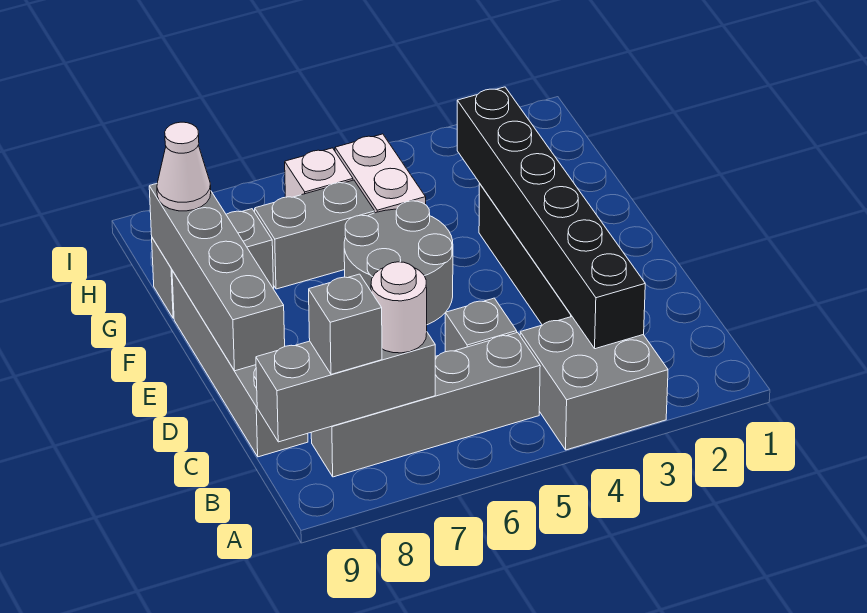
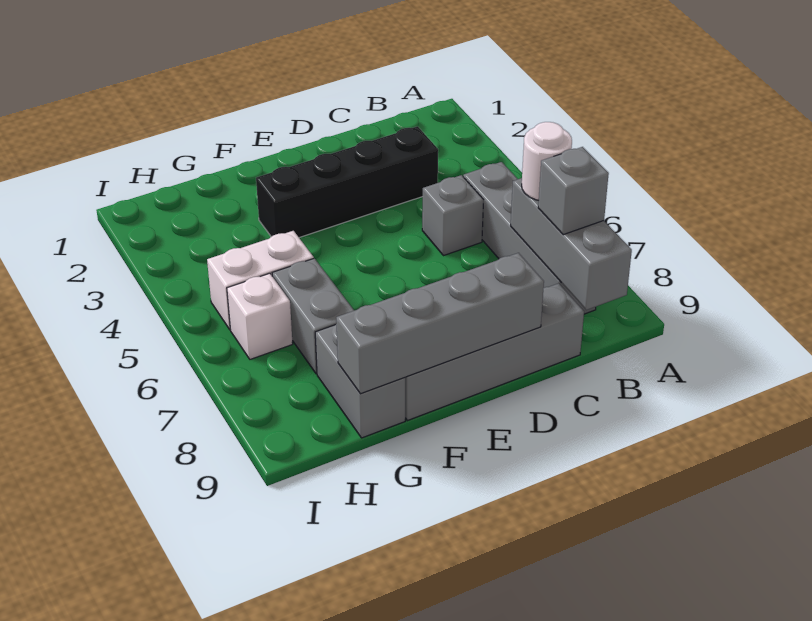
grey 2x2 brick [520,317,668,450] -> none
black 1x6 brick [457,87,645,349] -> none
grey 2x2 round brick [344,201,453,325] -> none
white 1x1 cone [157,122,211,211] -> none

